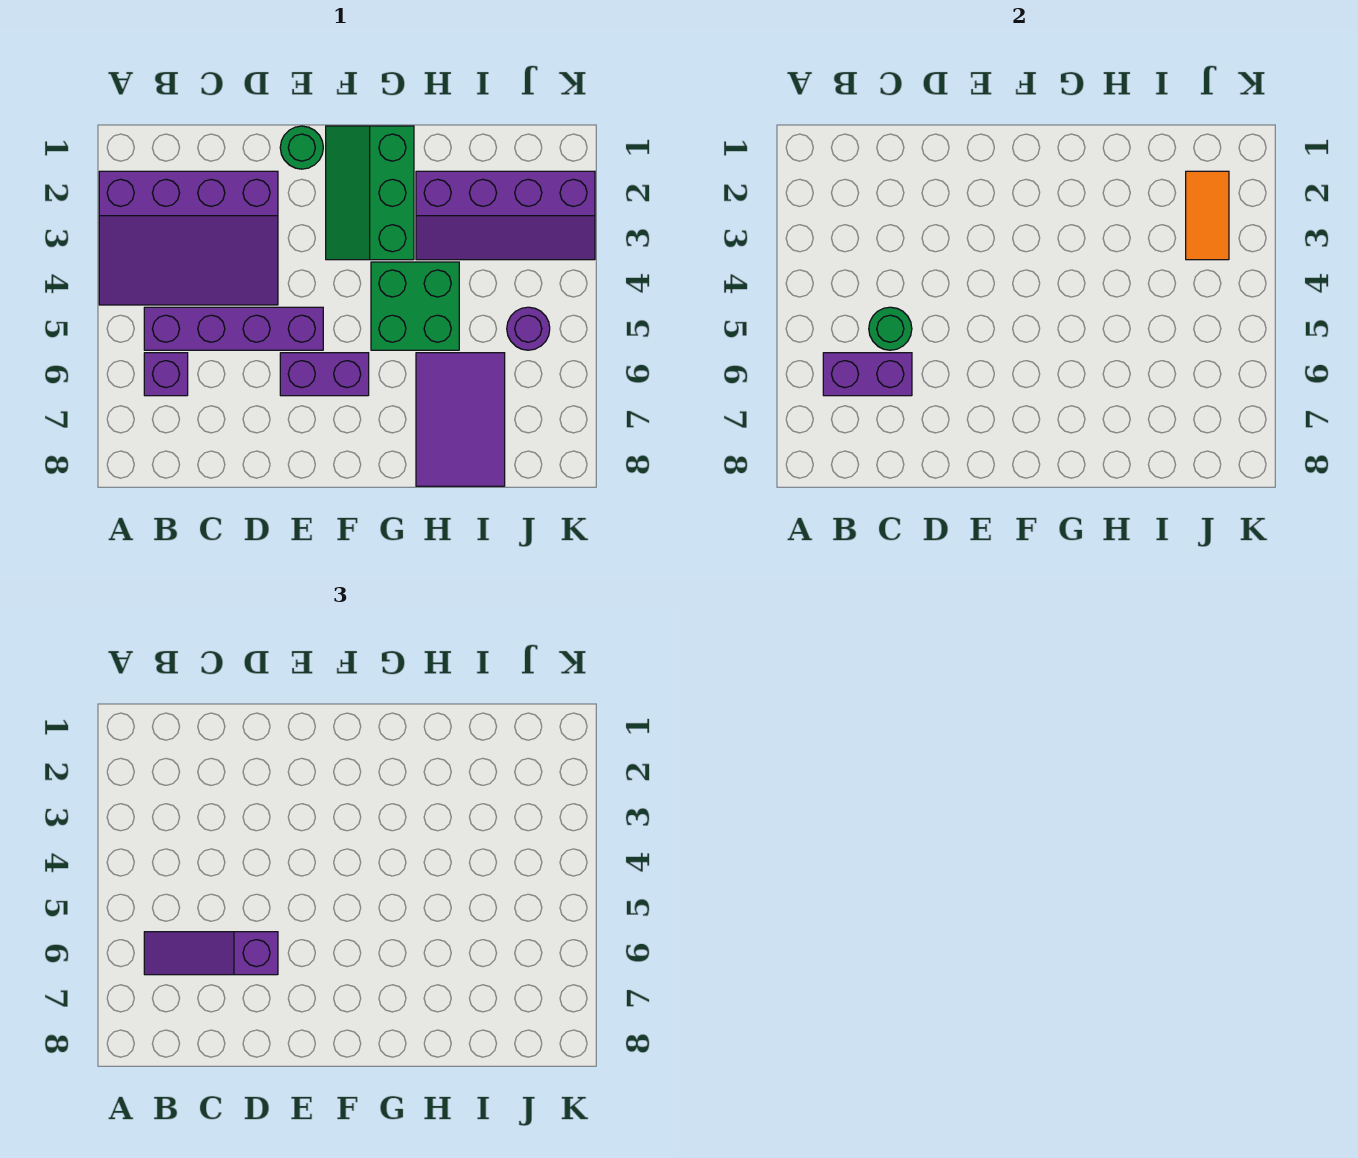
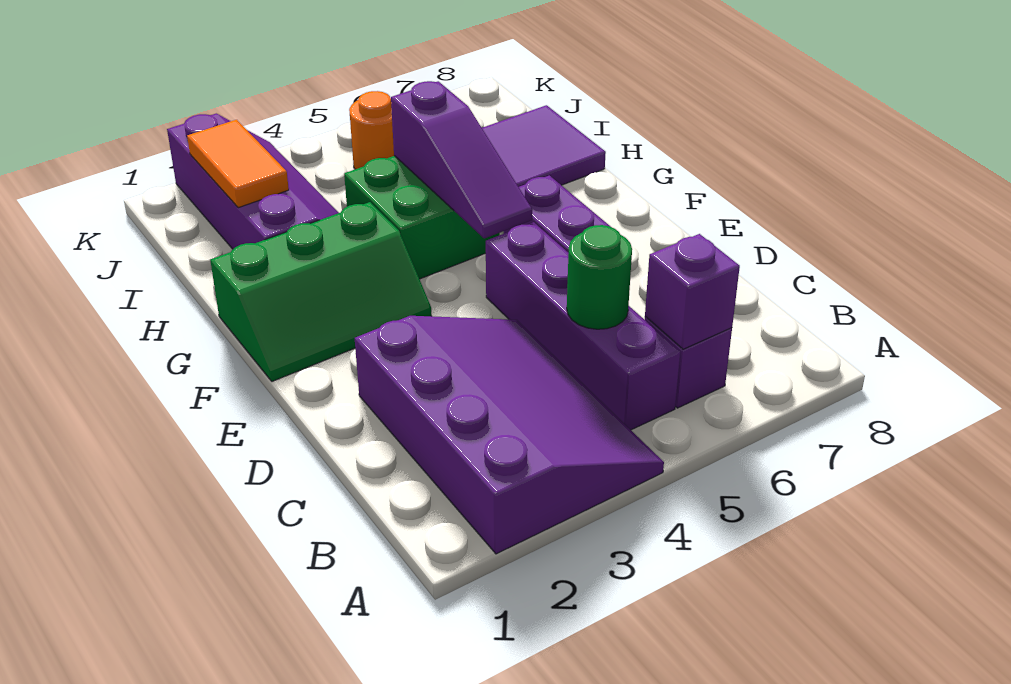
purple 1x2 brick [823,353,912,396] -> purple 1x1 brick [645,234,740,349]
purple 1x3 slope [144,932,278,975] -> purple 1x3 slope moved to [391,81,532,238]
green 1x1 round brick [280,126,323,169] -> none
orange 1x2 tile [1186,171,1229,260] -> orange 1x2 tile turned to [187,120,289,208]
purple 1x1 round brick [507,307,550,350] -> orange 1x1 round brick [349,91,394,169]

